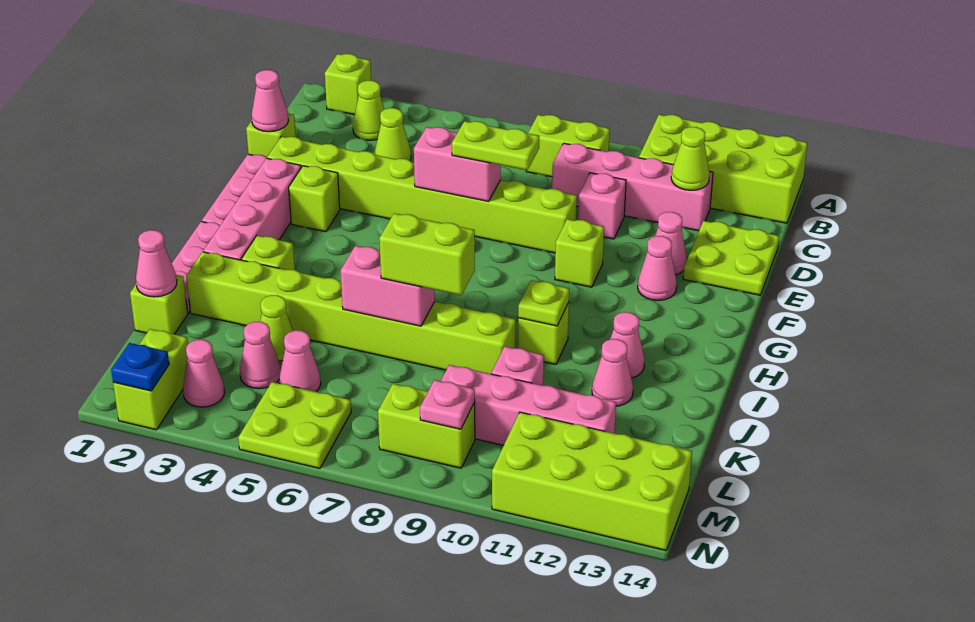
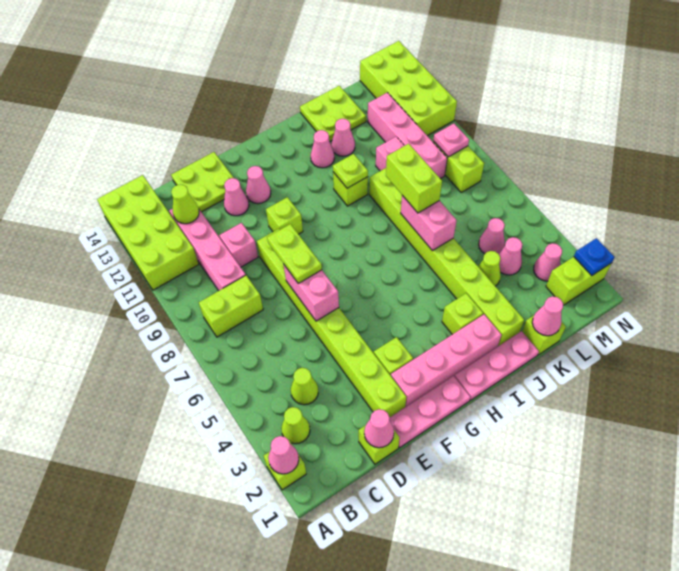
none -> pink 1x1 cone [268,436,299,474]
lime 1x2 brick [526,115,610,177] -> lime 1x2 brick turned to [199,275,263,337]
lime 2x2 plate [238,382,351,469] -> lime 2x2 plate moved to [300,86,366,141]

